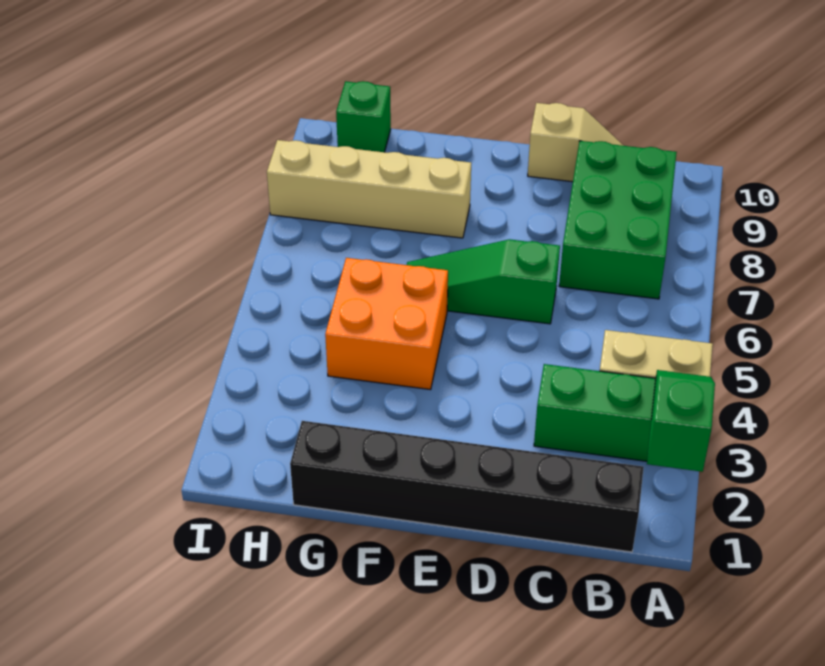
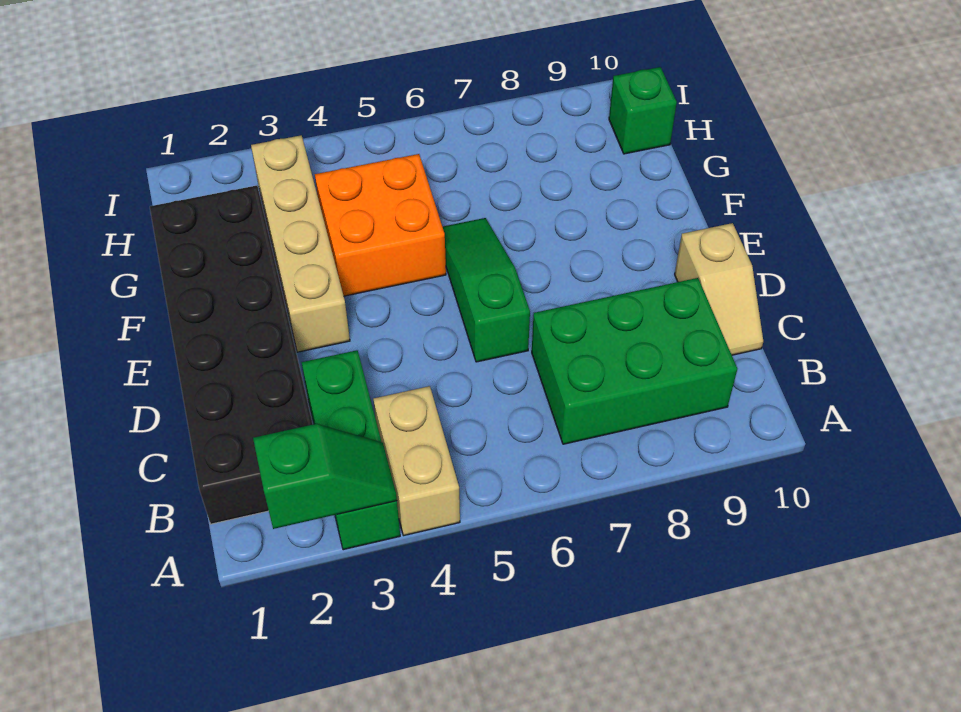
black 1x6 brick [290,421,644,552] -> black 2x6 brick [150,186,313,524]
tan 1x4 brick [267,140,471,238] -> tan 1x4 brick moved to [251,135,350,352]

